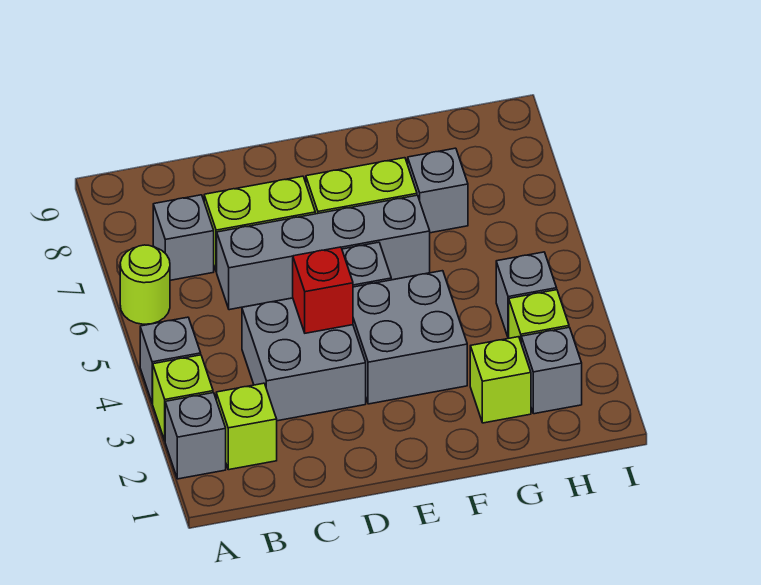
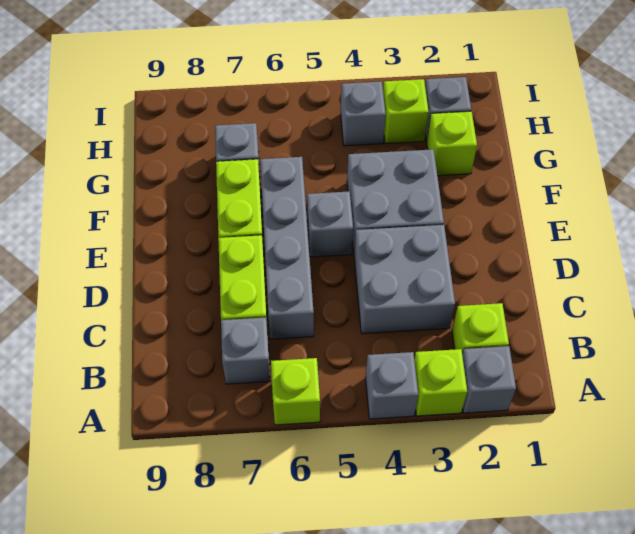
lime 1x1 round brick [120,245,170,324] -> lime 1x1 brick [271,358,320,425]
red 1x1 brick [293,247,353,333] -> none

